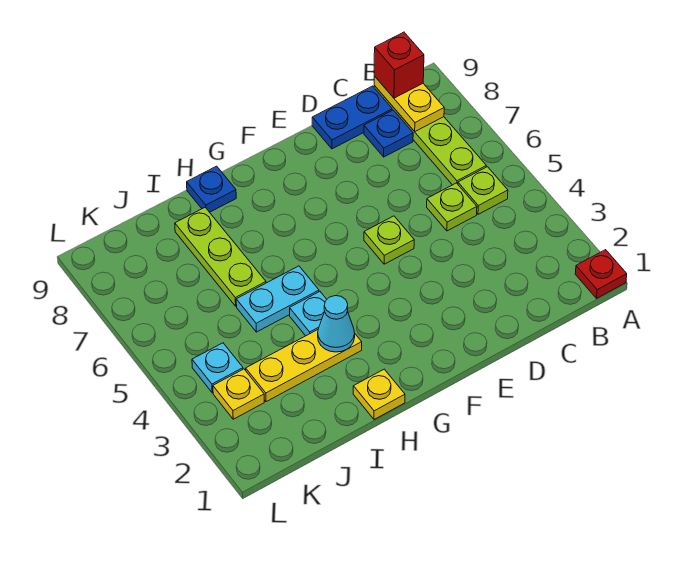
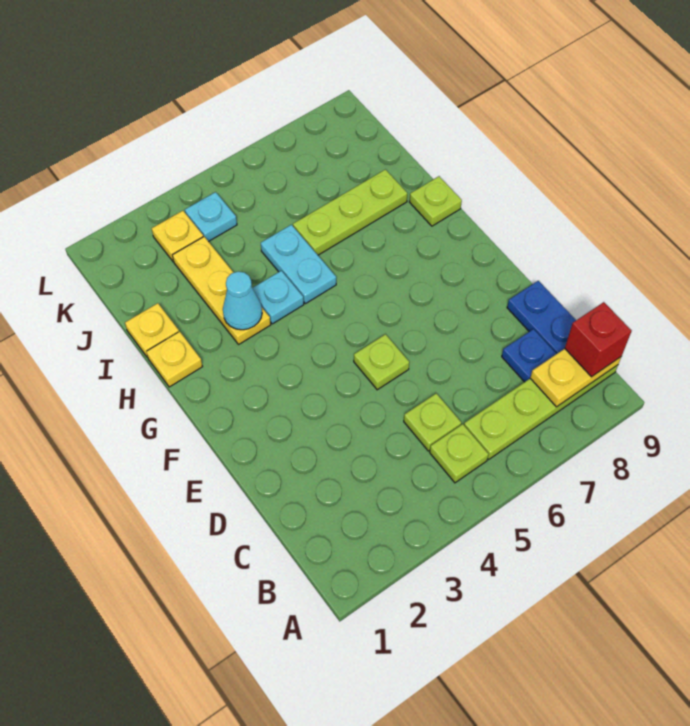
red 1x1 plate [575,250,627,298] -> none
blue 1x1 plate [187,166,236,212] -> lime 1x1 plate [410,176,462,226]
none -> yellow 1x1 plate [125,303,179,358]

